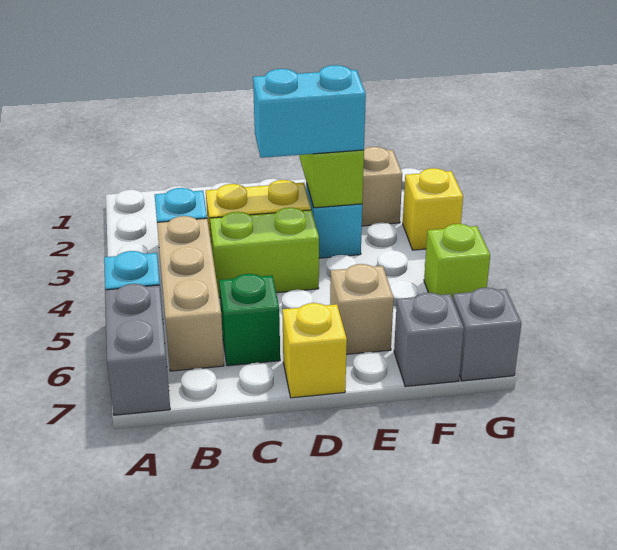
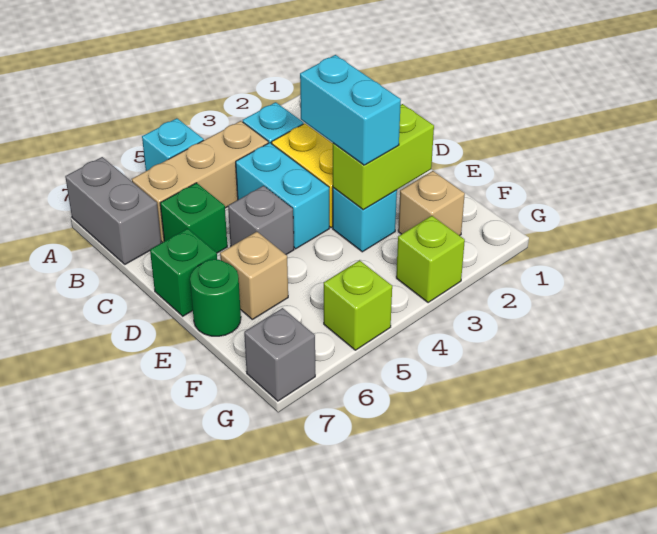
grey 1x2 brick [105,284,170,415] -> grey 1x2 brick turned to [65,157,161,264]
lime 1x2 brick [210,208,319,298] -> cyan 1x2 brick [236,143,329,249]
yellow 1x1 brick [282,303,347,398] -> green 1x1 brick [150,228,217,316]
none -> green 1x1 round brick [190,259,241,336]
grey 1x1 brick [394,293,464,387] -> grey 1x1 brick moved to [228,186,294,255]
yellow 1x1 brick [403,168,463,250] -> lime 1x1 brick [396,216,465,303]

